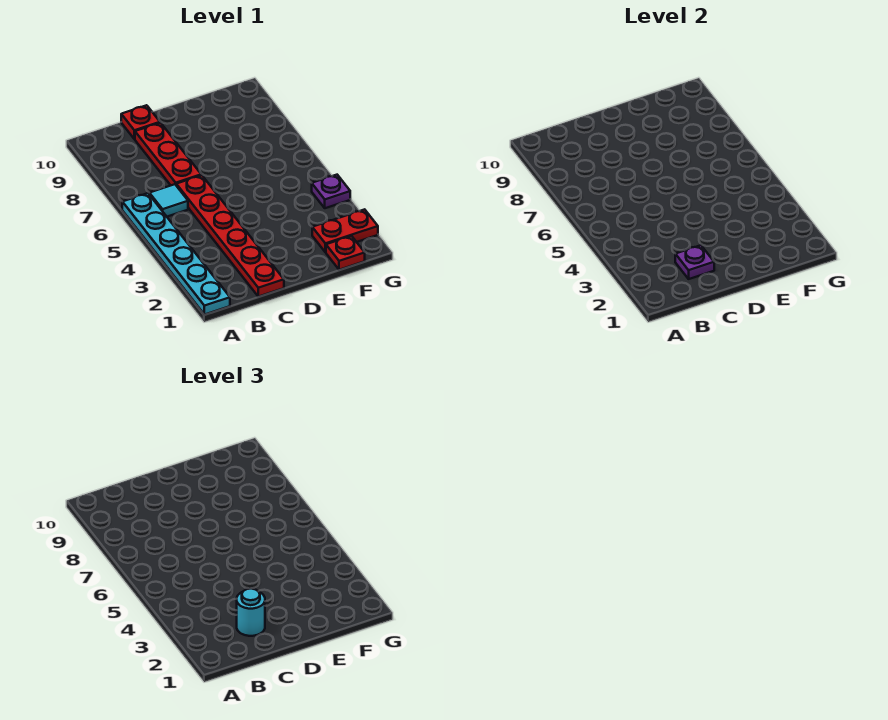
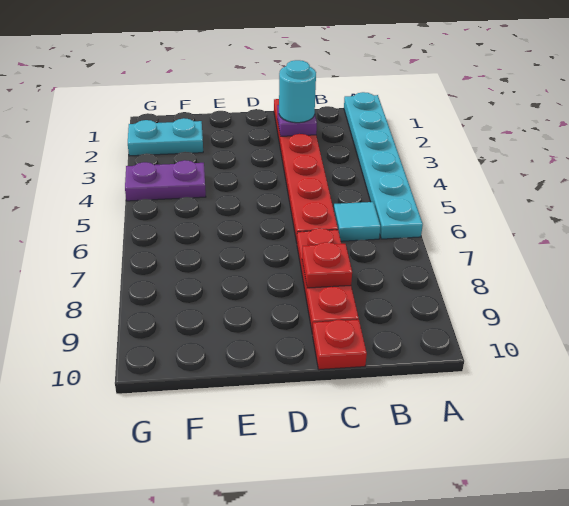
red 1x1 plate [326,236,365,270] -> red 1x1 plate moved to [302,242,352,288]
red 1x2 plate [312,209,378,252] -> cyan 1x2 plate [128,118,203,156]
purple 1x1 plate [312,175,350,208] -> purple 1x2 plate [125,160,206,201]

